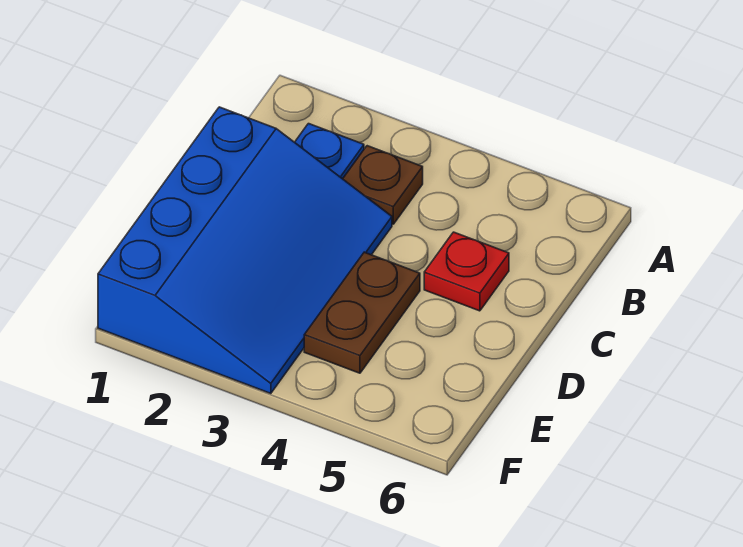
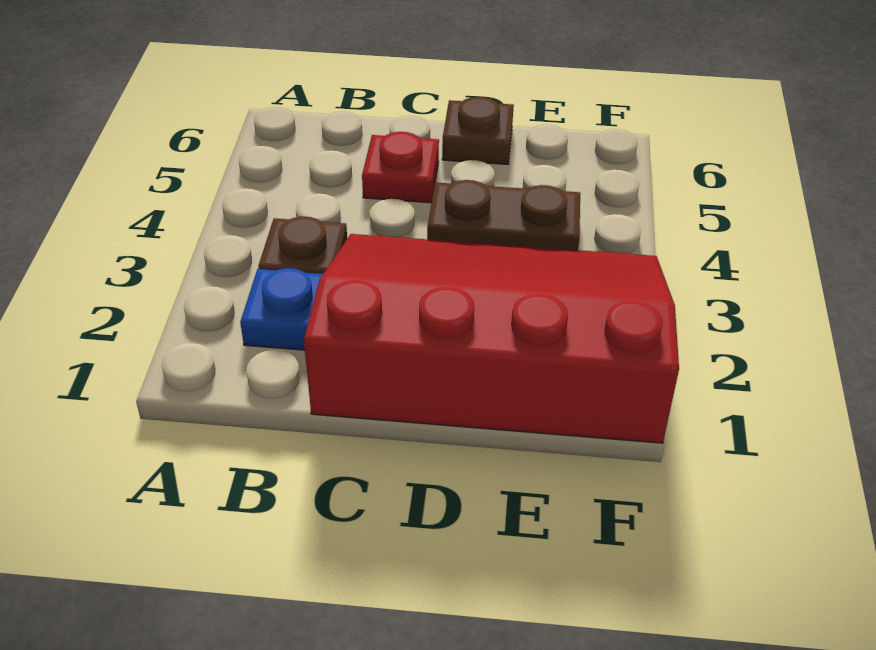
blue 3x4 slope [98,107,392,394] -> red 3x4 slope [304,234,679,443]
none -> brown 1x1 plate [442,97,514,165]

